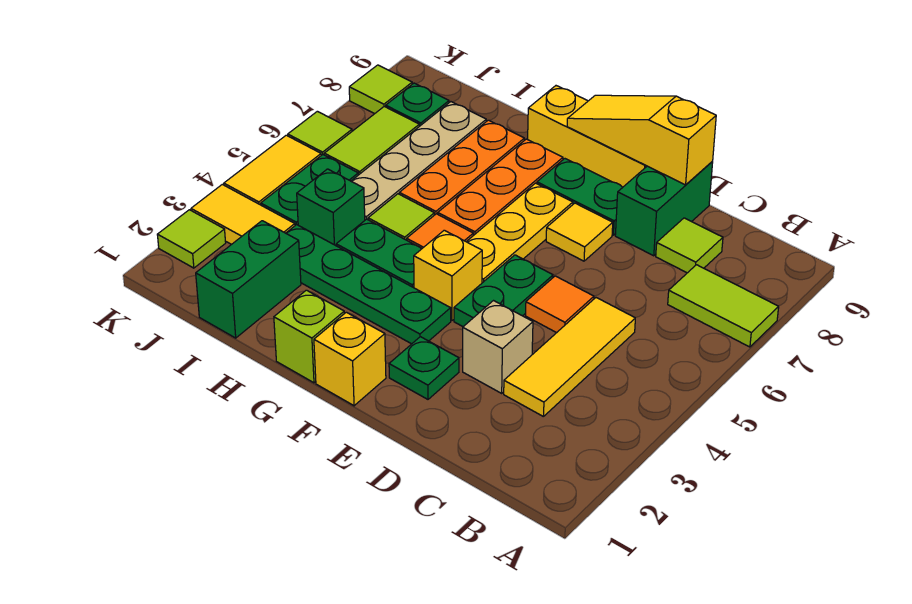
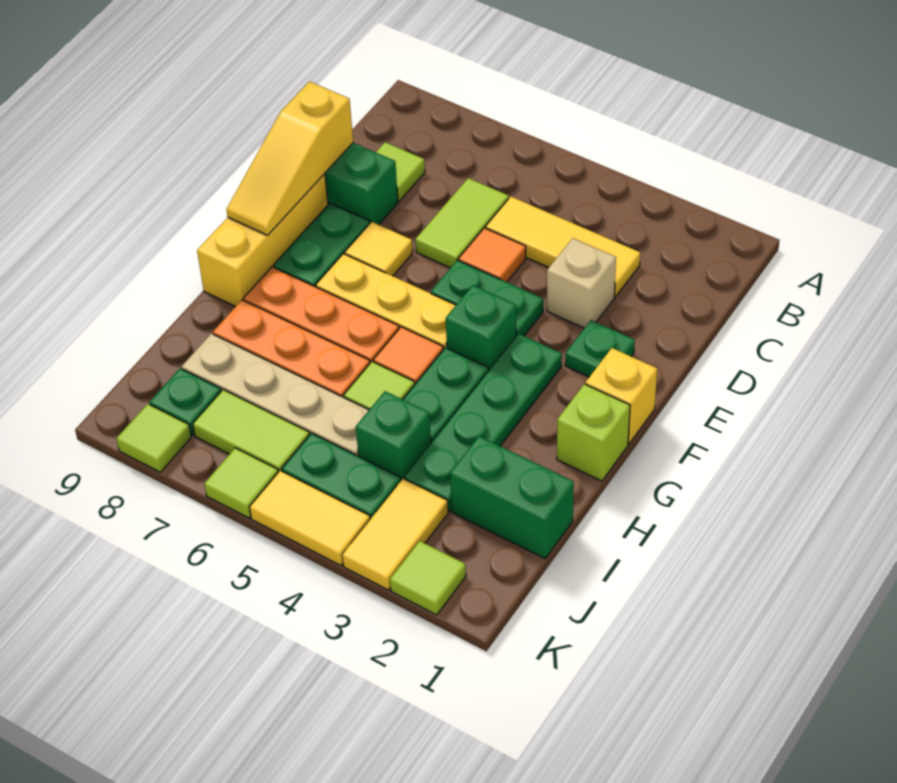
lime 1x2 tile [668,265,779,347] -> lime 1x2 tile moved to [415,178,509,268]
yellow 1x1 brick [414,230,482,321] -> green 1x1 brick [446,285,516,370]

